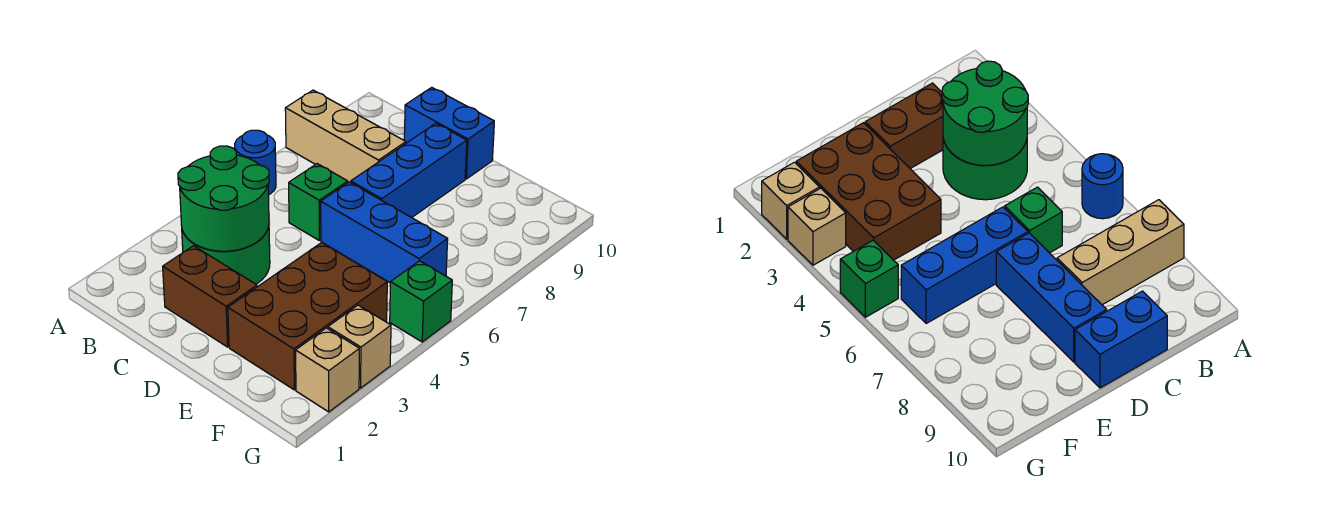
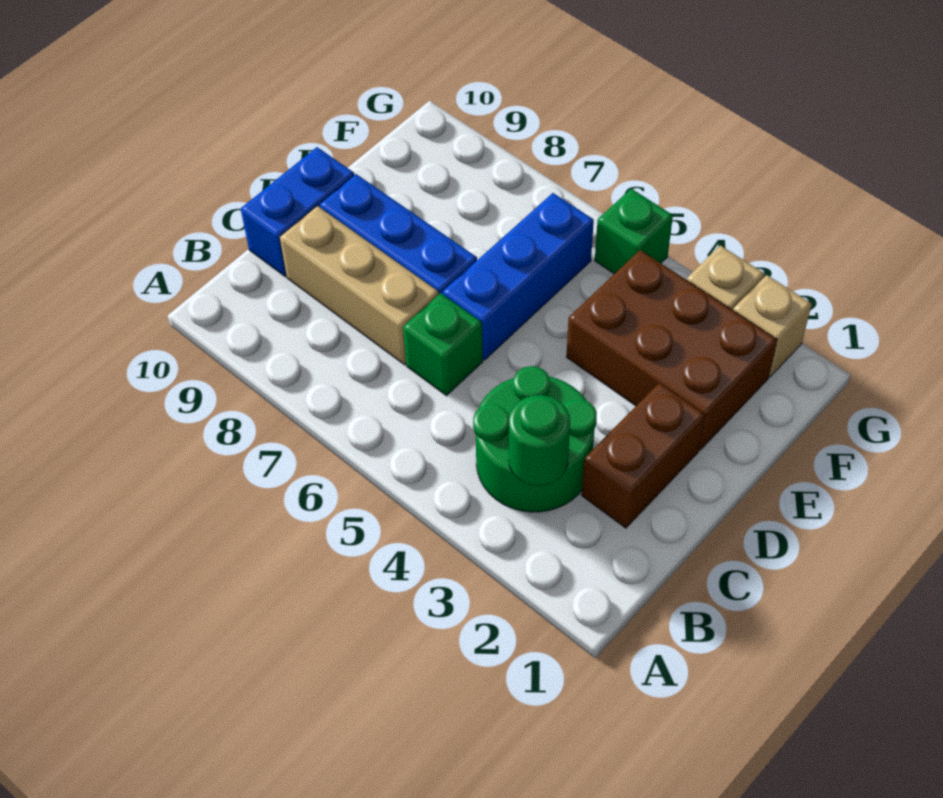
blue 1x1 round brick [235,130,276,195] -> none
tan 1x3 brick [285,90,406,182] -> tan 1x3 brick turned to [280,206,439,365]
green 2x2 round brick [178,146,269,251] -> green 1x1 round brick [509,395,570,486]

